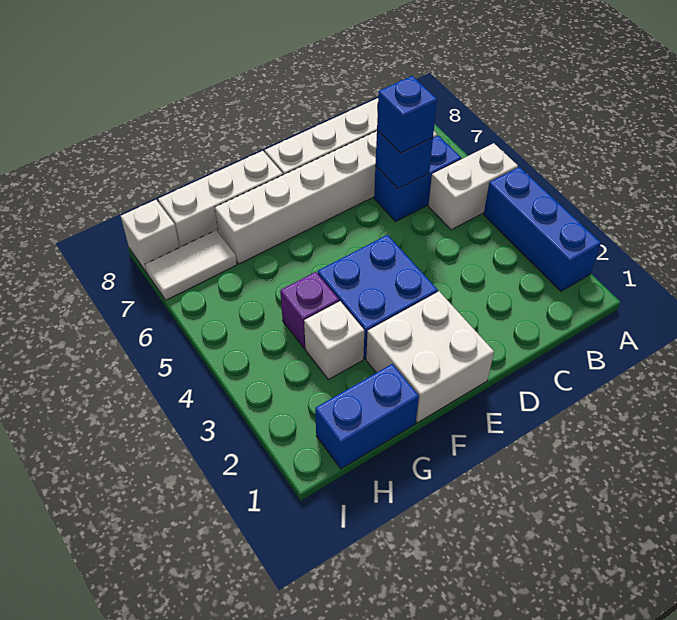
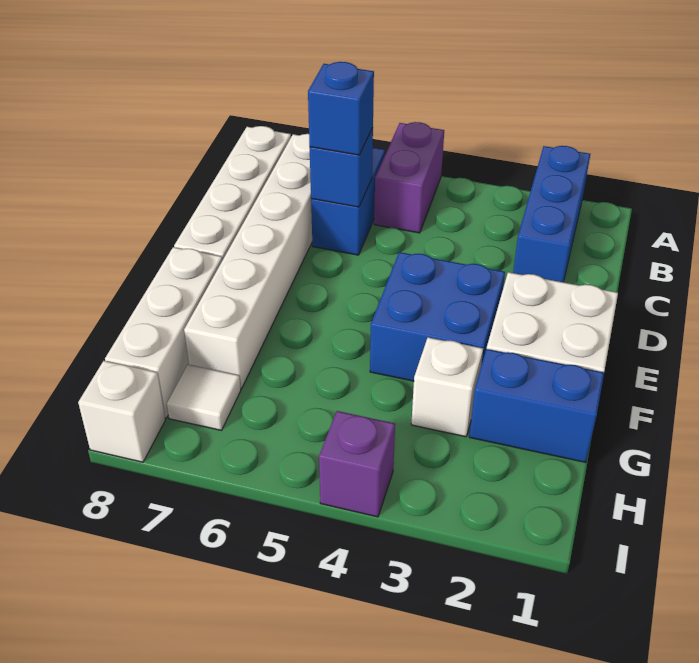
blue 1x3 brick [484,167,601,291] -> blue 1x3 brick turned to [513,146,590,282]
white 1x2 brick [428,143,518,230] -> purple 1x2 brick [374,122,444,233]
blue 1x2 brick [315,364,419,469] -> blue 1x2 brick turned to [469,349,604,462]
purple 1x1 brick [280,272,339,349] -> purple 1x1 brick moved to [319,411,395,517]
white 1x2 tile [145,230,237,300] -> white 1x1 tile [167,364,241,430]

